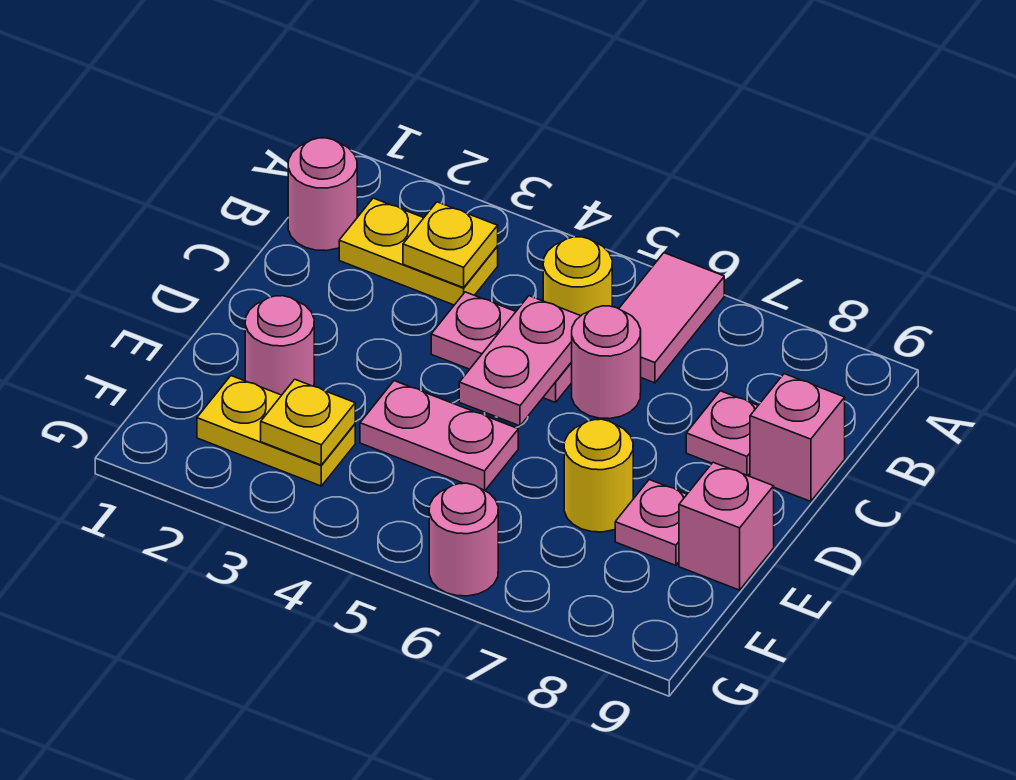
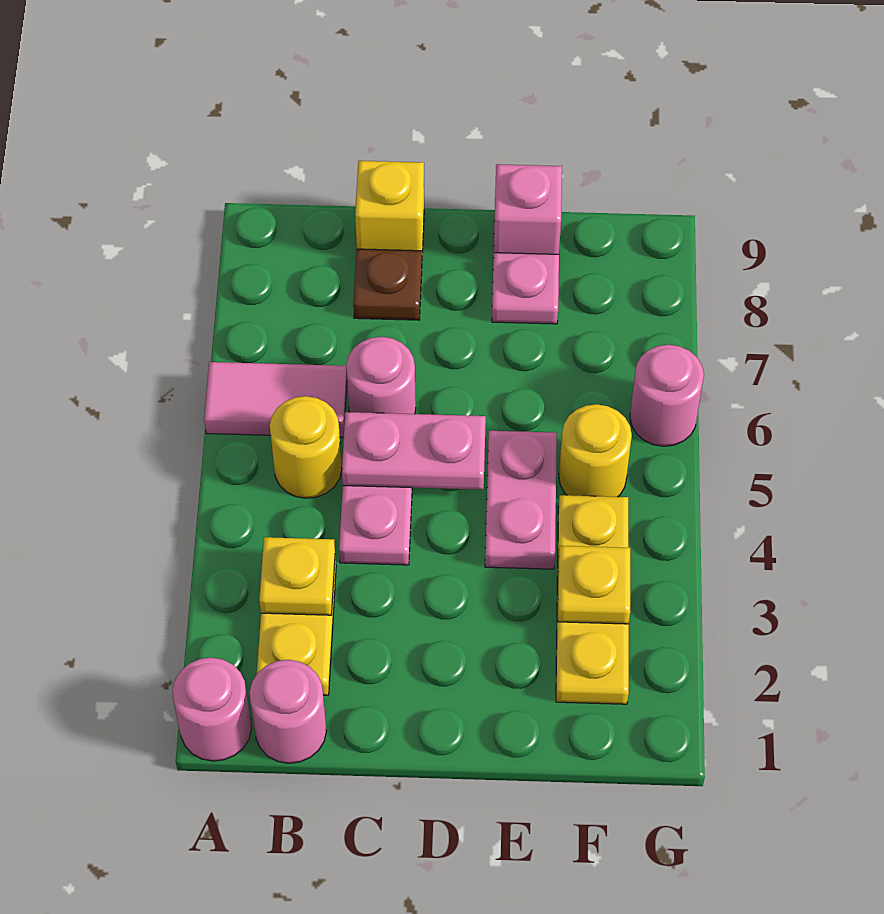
pink 1x1 plate [686,391,758,476] -> brown 1x1 plate [353,249,422,320]
pink 1x1 brick [750,374,845,501] -> yellow 1x1 brick [355,161,424,253]
pink 1x1 round brick [245,296,314,395] -> pink 1x1 round brick moved to [172,658,252,761]
yellow 1x1 round brick [564,419,633,532] -> yellow 1x1 round brick moved to [559,404,632,497]
yellow 1x2 plate [197,376,355,486] -> yellow 1x3 plate [556,495,629,704]

